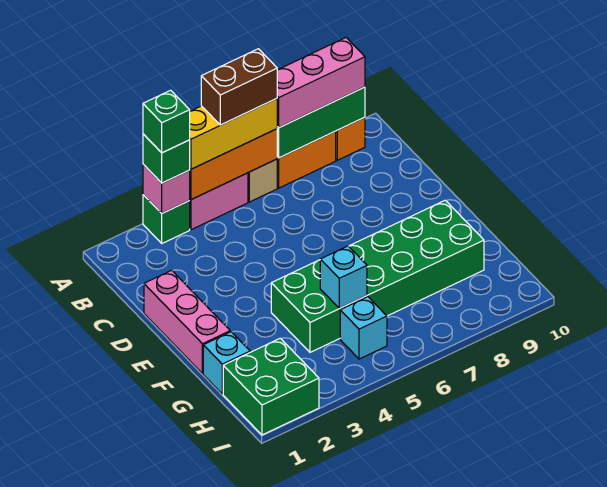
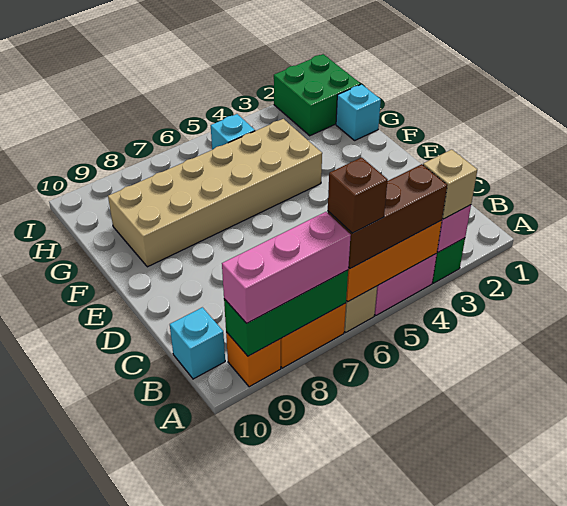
green 1x1 brick [143,134,190,183] -> tan 1x1 brick [423,149,477,219]
green 1x1 brick [143,90,190,153] -> none
yellow 1x3 brick [190,99,277,169] -> brown 1x3 brick [328,164,447,269]
brown 1x2 brick [201,49,277,125] -> brown 1x1 brick [328,157,388,233]
pink 1x3 brick [144,270,230,374] -> none
green 2x6 brick [271,200,484,352] -> tan 2x6 brick [108,119,322,267]
cyan 1x1 brick [320,246,367,308] -> cyan 1x1 brick moved to [170,307,225,379]

